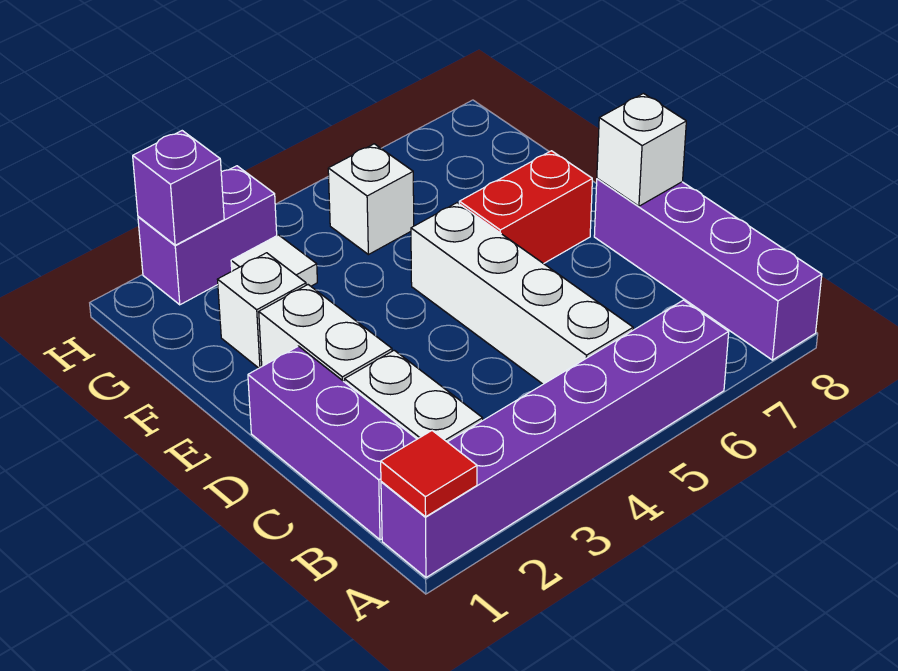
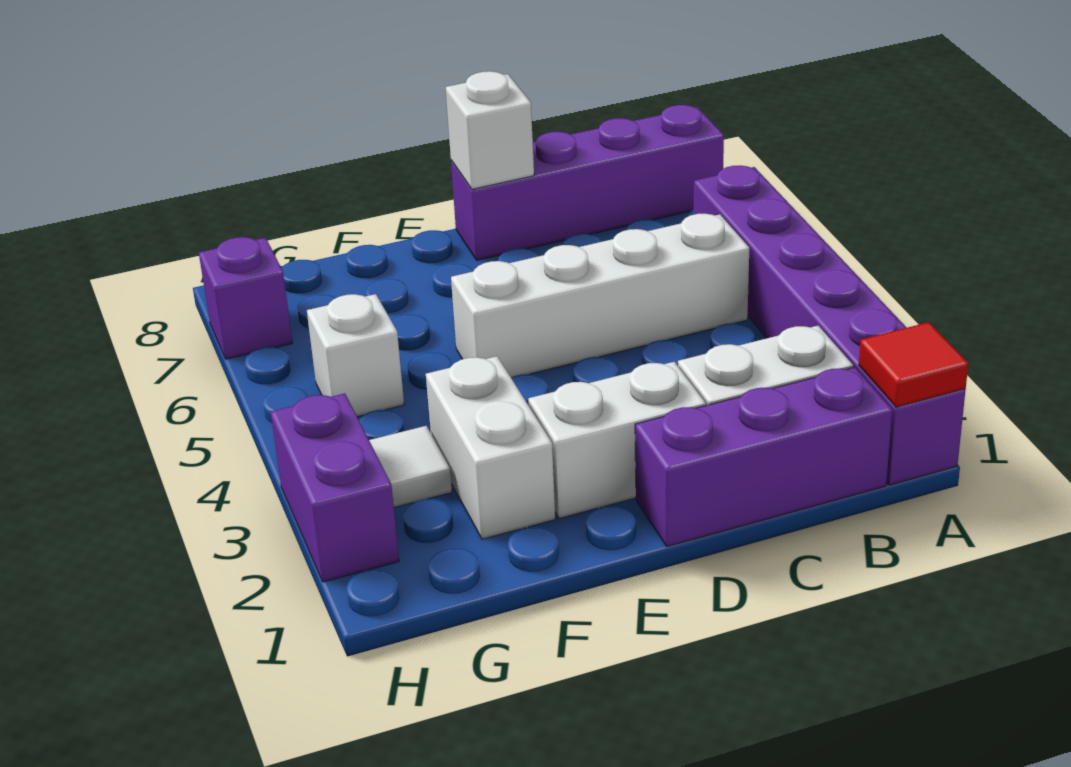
red 1x2 brick [459,151,592,264] -> none
white 1x1 brick [217,253,306,368] -> white 1x2 brick [426,356,555,539]
purple 1x1 brick [133,131,224,245] -> purple 1x1 brick moved to [199,237,292,359]

